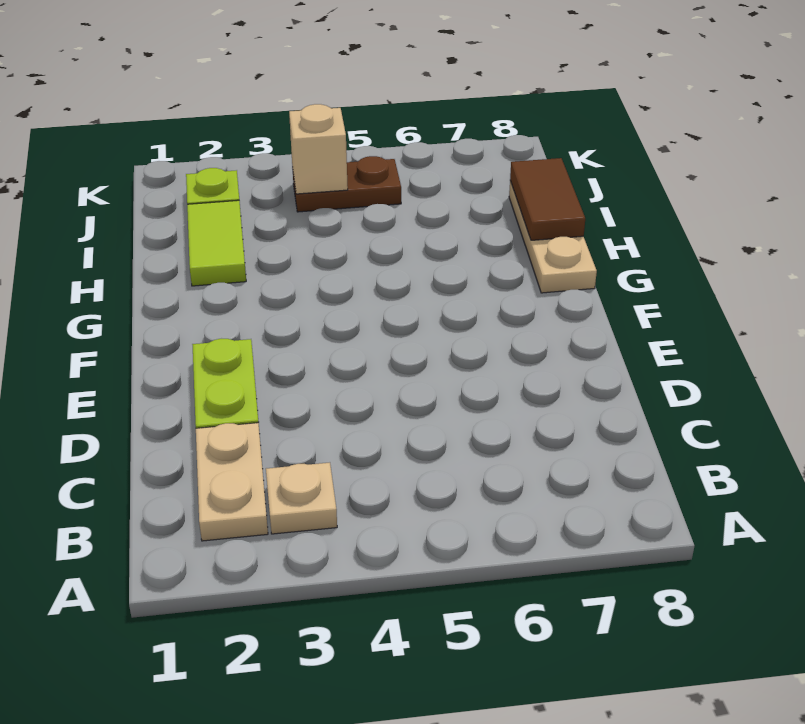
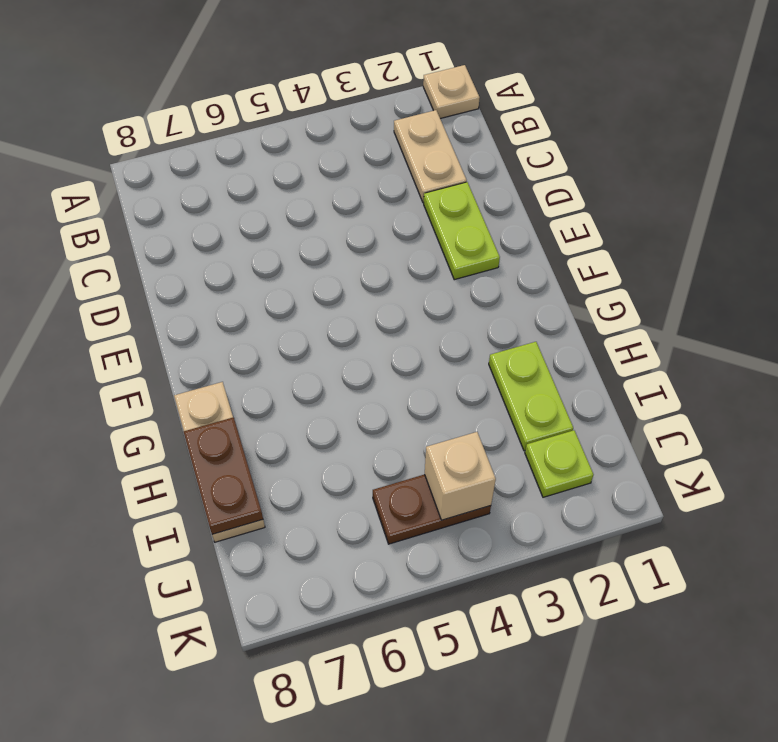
tan 1x1 plate [266,463,337,534] -> tan 1x1 plate moved to [423,65,480,119]
lime 1x2 tile [187,200,246,286] -> lime 1x2 plate [489,342,573,451]
brown 1x2 tile [510,158,585,240] -> brown 1x2 plate [183,417,263,534]

